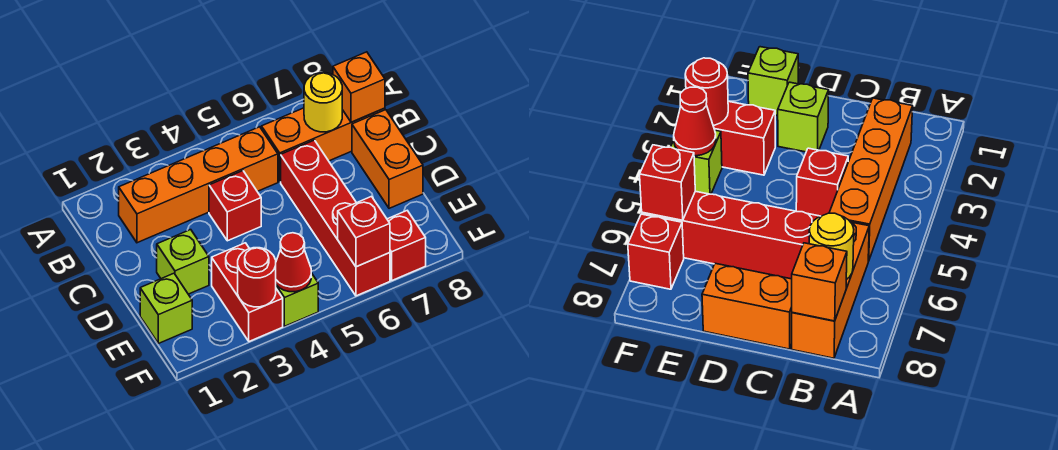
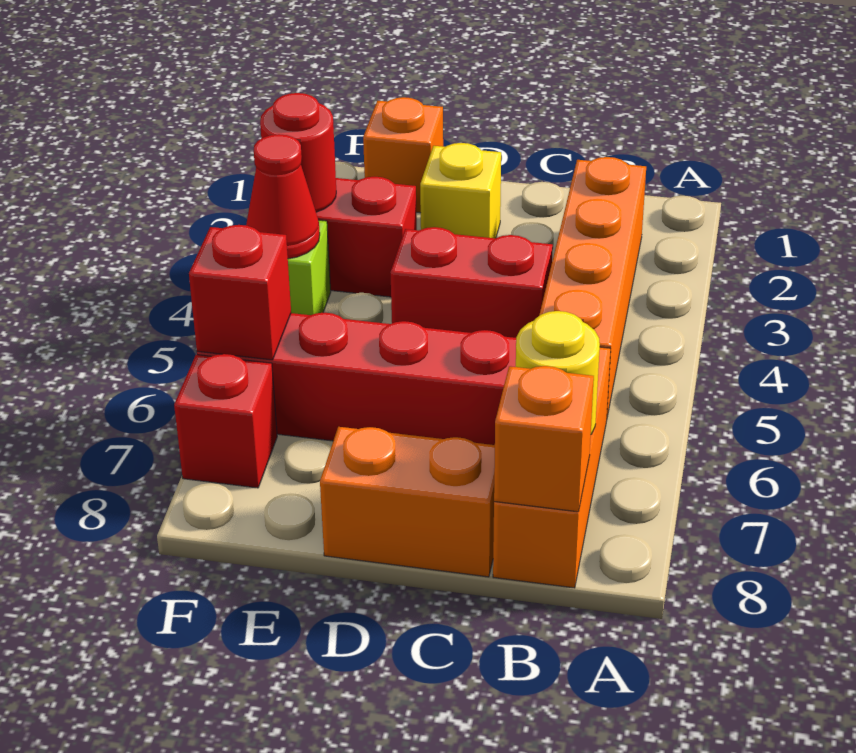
red 1x1 brick [209,171,261,241] -> red 1x2 brick [390,227,553,338]
lime 1x1 brick [157,230,209,294] -> yellow 1x1 brick [420,143,501,238]
lime 1x1 brick [140,273,192,343] -> orange 1x1 brick [363,97,443,213]

